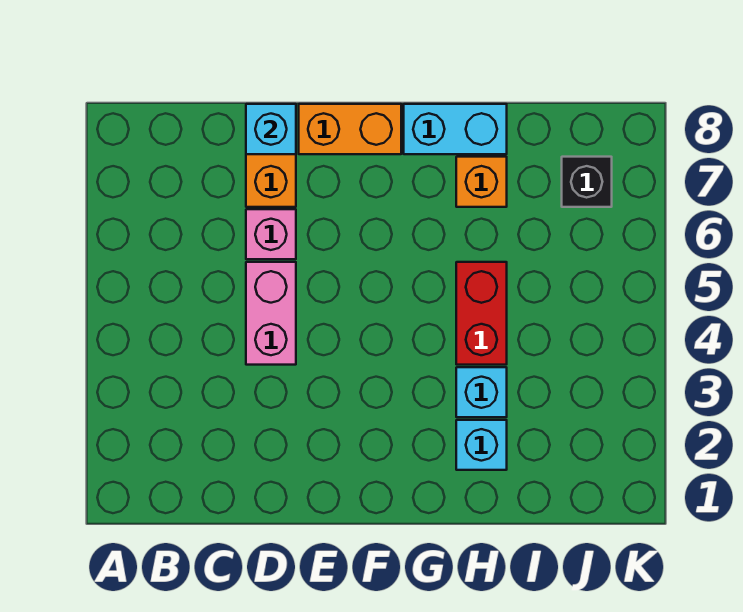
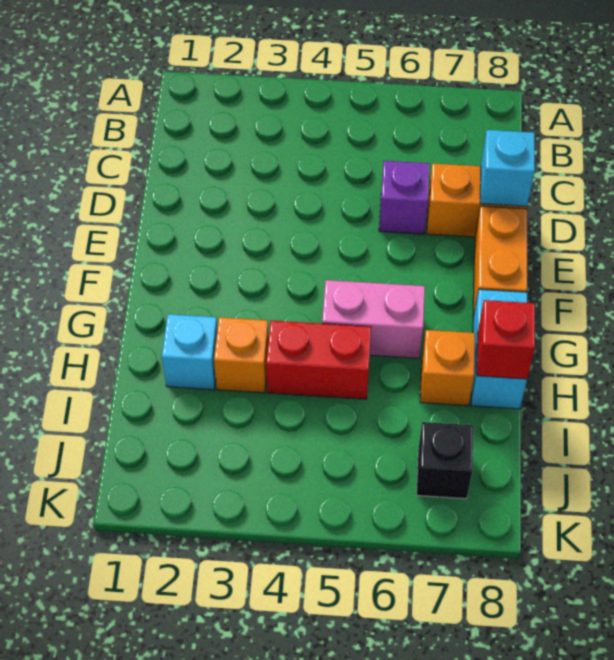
pink 1x2 brick [246,262,296,365] -> pink 1x2 brick moved to [322,280,425,358]
pink 1x1 brick [246,209,296,259] -> purple 1x1 brick [379,161,430,234]
cyan 1x1 brick [456,367,507,417] -> orange 1x1 brick [214,317,269,393]
none -> red 1x1 brick [477,300,535,379]

